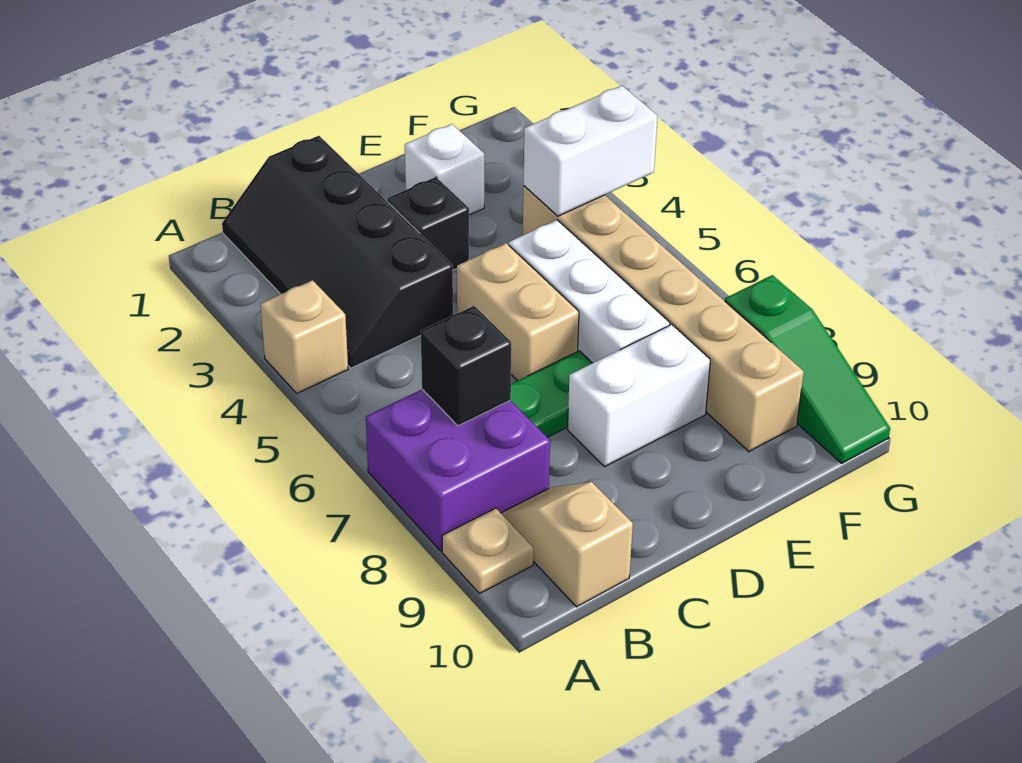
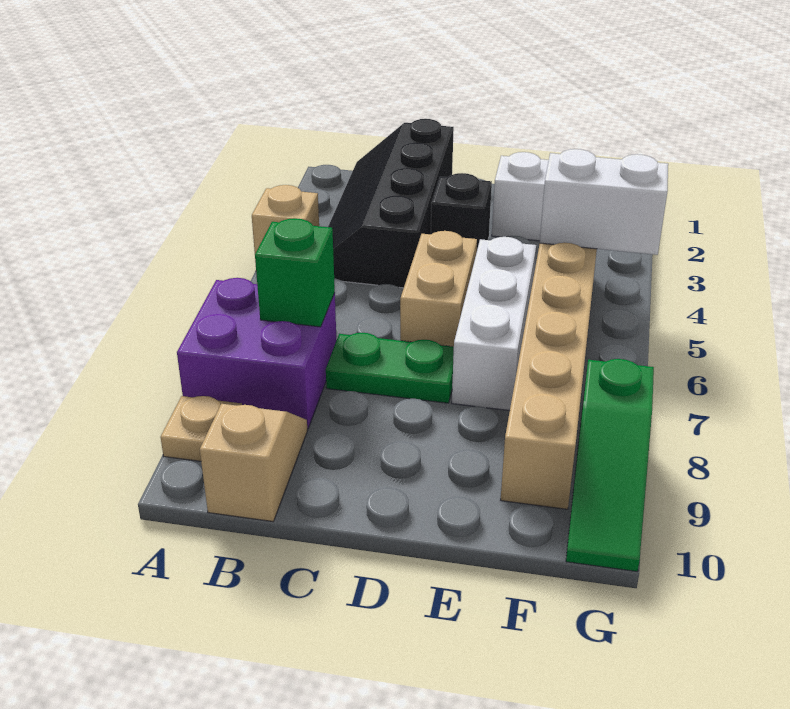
black 1x1 brick [421,306,511,426] -> green 1x1 brick [255,218,335,327]
white 1x2 brick [567,324,710,466] -> none

